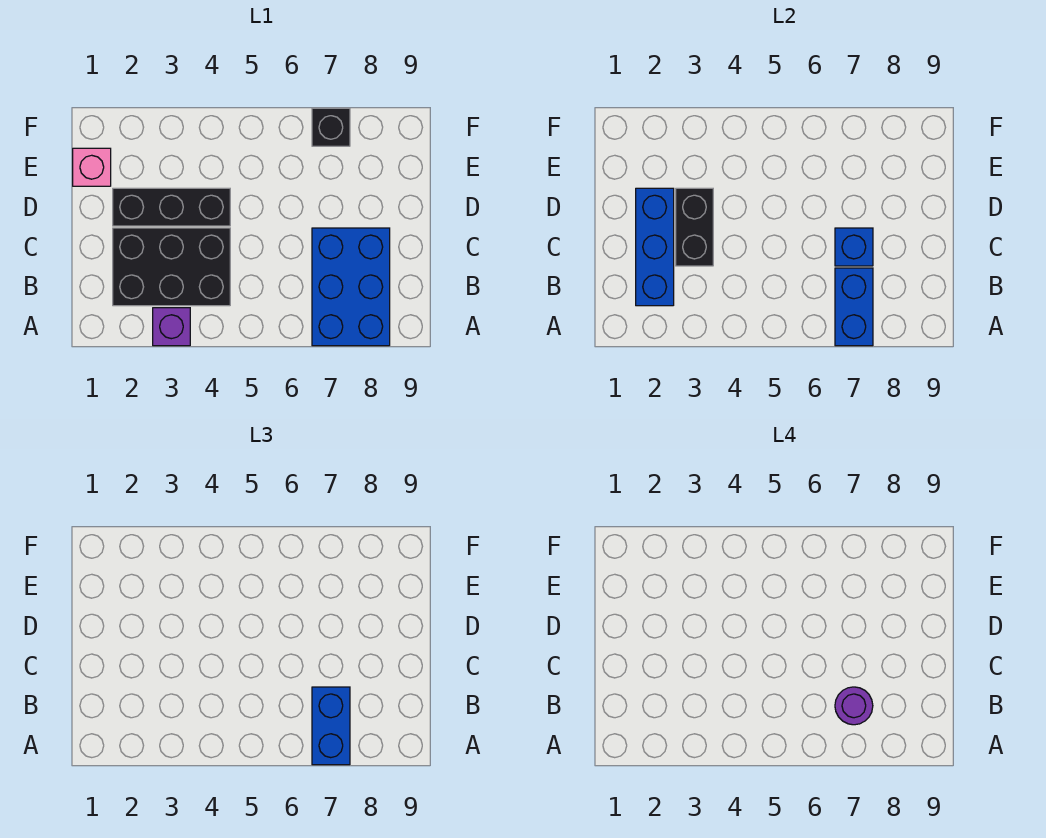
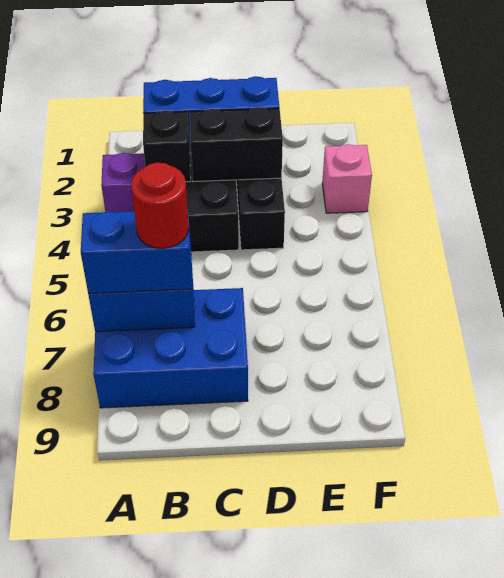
purple 1x1 round brick [835,687,873,725] -> red 1x1 round brick [131,162,189,248]
blue 1x1 brick [835,228,873,266] -> none
pink 1x1 brick [73,148,111,186] -> pink 1x1 brick moved to [322,144,372,213]
black 1x1 brick [312,108,350,146] -> black 1x1 brick moved to [143,111,191,182]

